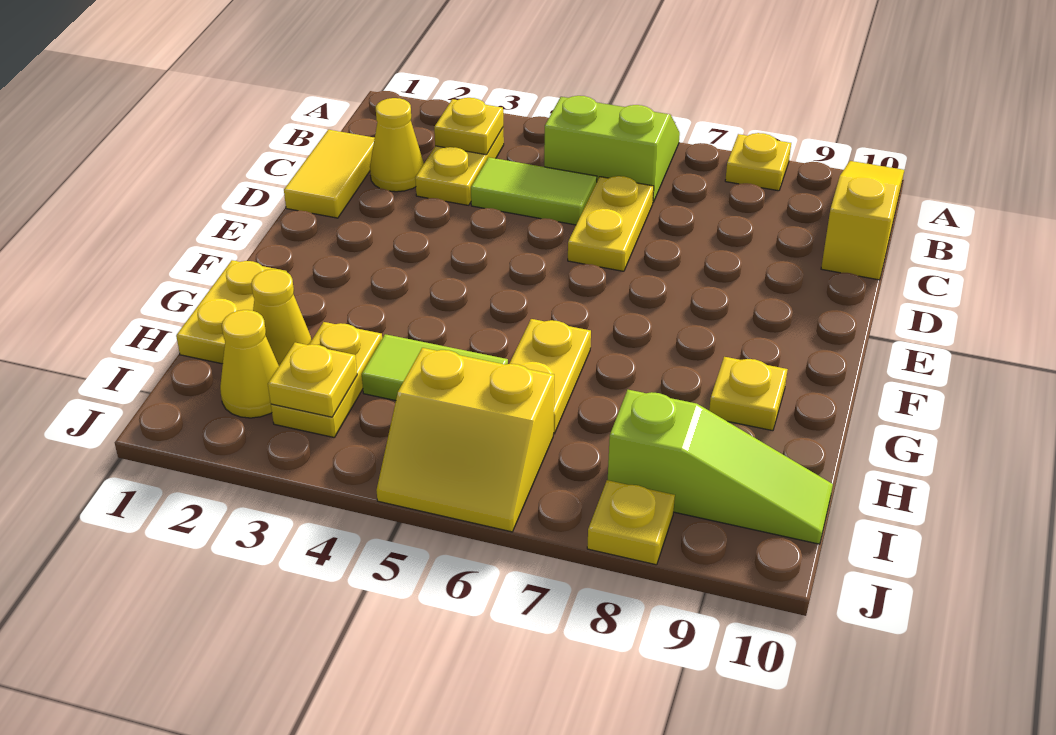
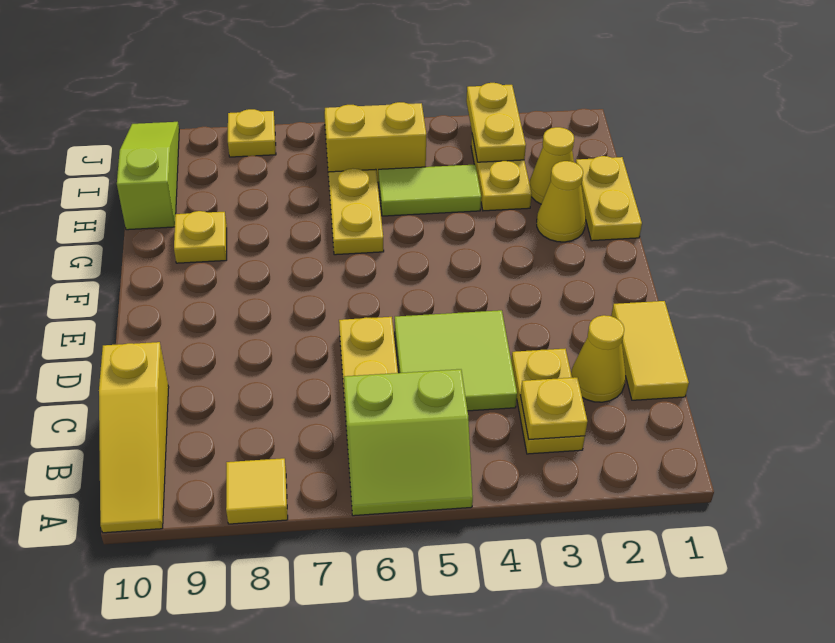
yellow 1x1 plate [725,133,791,191] -> yellow 1x1 tile [226,458,288,524]
lime 1x2 tile [471,157,597,225] -> lime 2x2 tile [395,310,517,411]
yellow 1x1 cone [220,310,279,418] -> yellow 1x1 cone moved to [537,161,586,242]
yellow 1x1 plate [268,342,357,417] -> yellow 1x2 plate [466,83,526,162]
lime 1x3 slope [608,390,833,544] -> lime 1x3 slope turned to [117,122,179,230]

